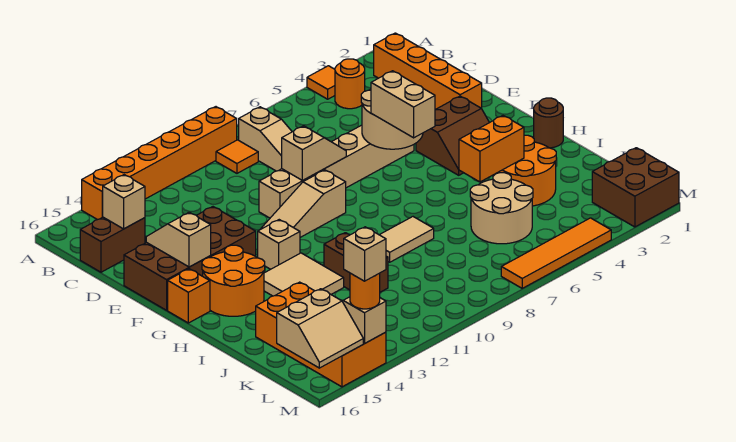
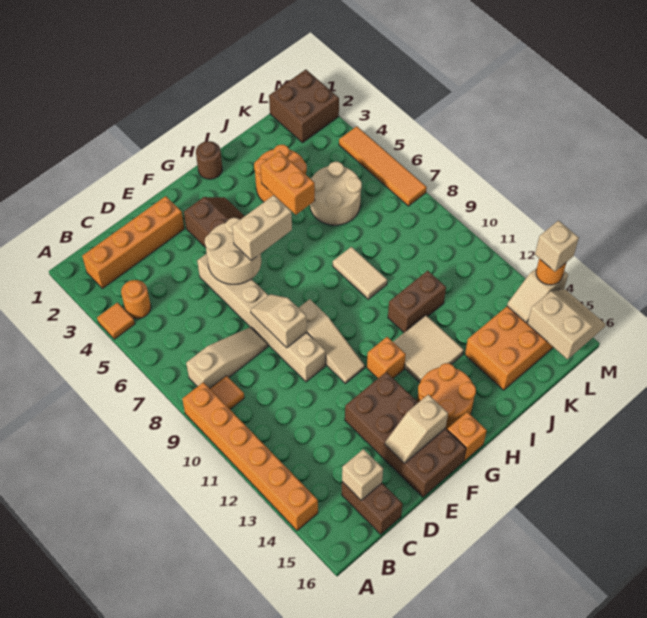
tan 1x1 brick [258,220,300,269] -> orange 1x1 brick [367,337,406,378]

